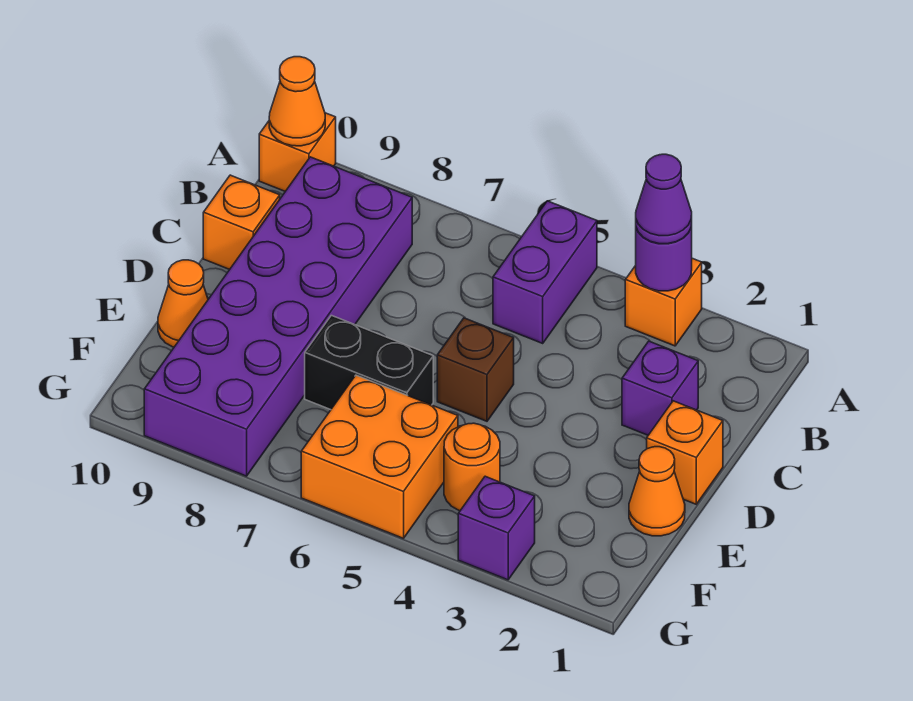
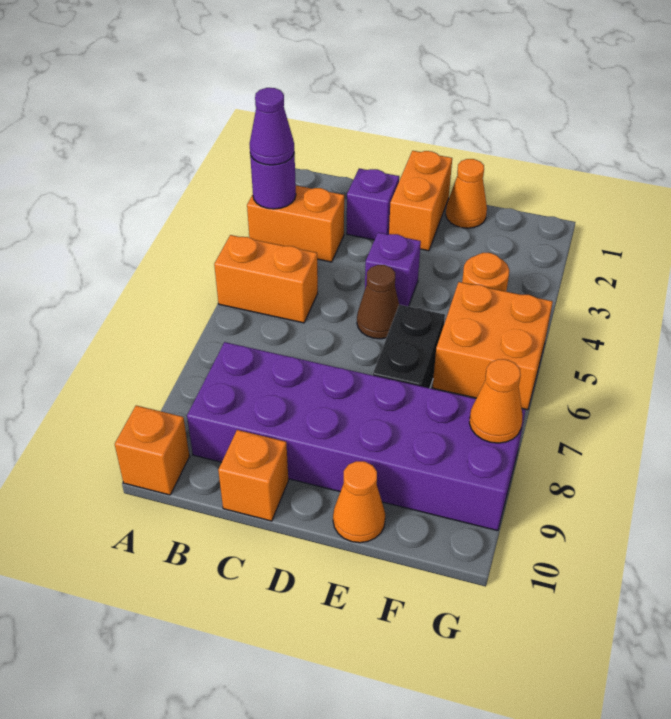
orange 1x1 brick [625,258,702,346] -> orange 1x2 brick [247,186,344,262]
purple 1x2 brick [493,201,597,343] -> orange 1x2 brick [214,235,318,323]
orange 1x1 cone [269,57,325,146] -> orange 1x1 cone moved to [469,359,523,443]
orange 1x1 brick [647,401,723,504] -> orange 1x2 brick [389,151,452,251]
brown 1x1 brick [437,318,514,421] -> brown 1x1 cone [357,265,399,339]
purple 1x1 brick [458,476,535,580] -> purple 1x1 brick moved to [365,232,421,307]

